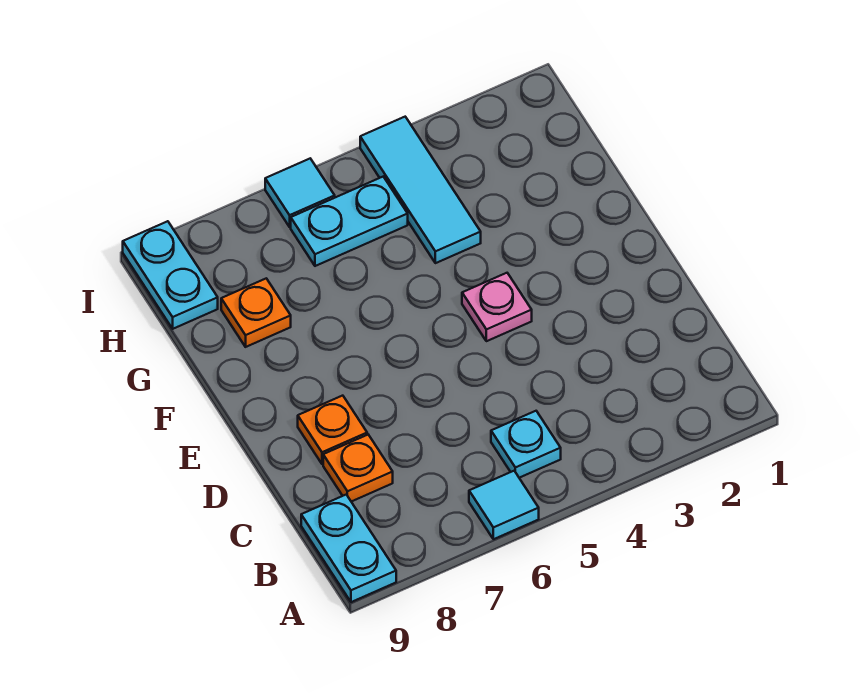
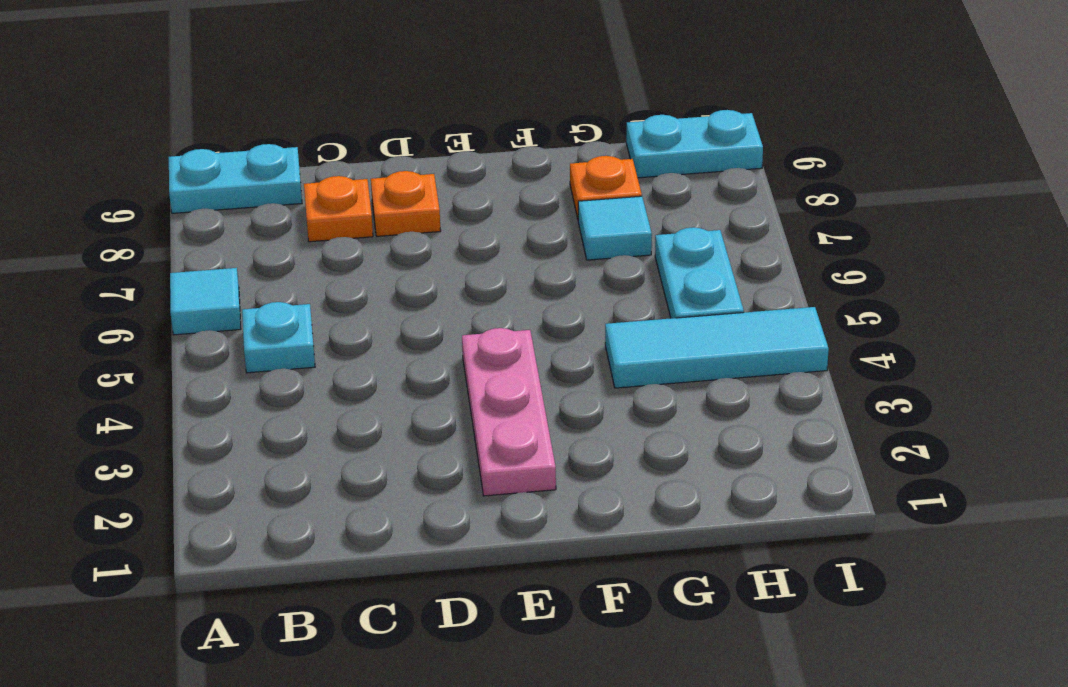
pink 1x1 plate [462,273,532,341] -> pink 1x3 plate [462,328,556,496]
cyan 1x1 tile [265,159,335,227] -> cyan 1x1 tile moved to [578,196,652,260]

